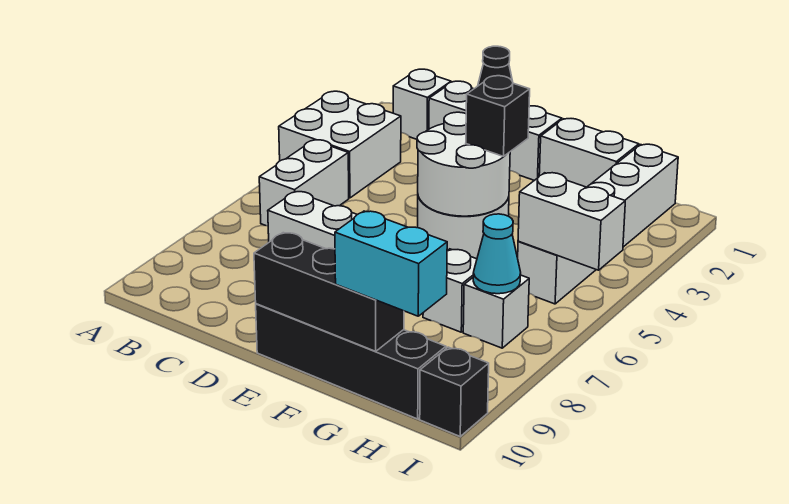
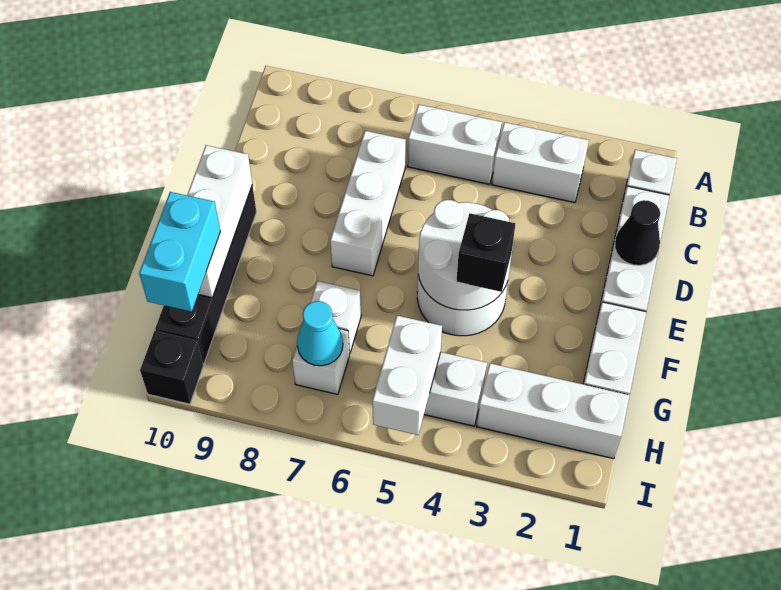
white 2x2 brick [279,91,401,198] -> white 1x2 brick [492,122,589,203]
black 1x3 brick [254,233,404,351] -> white 1x3 brick [187,145,252,298]

